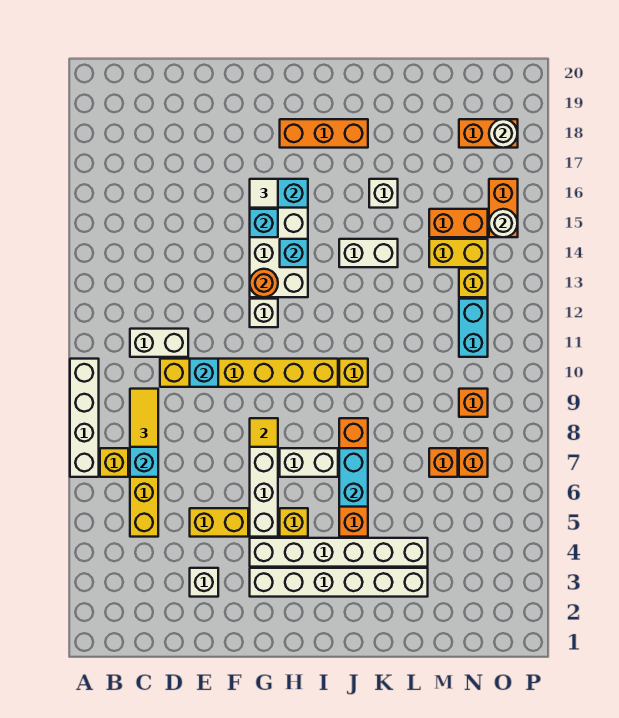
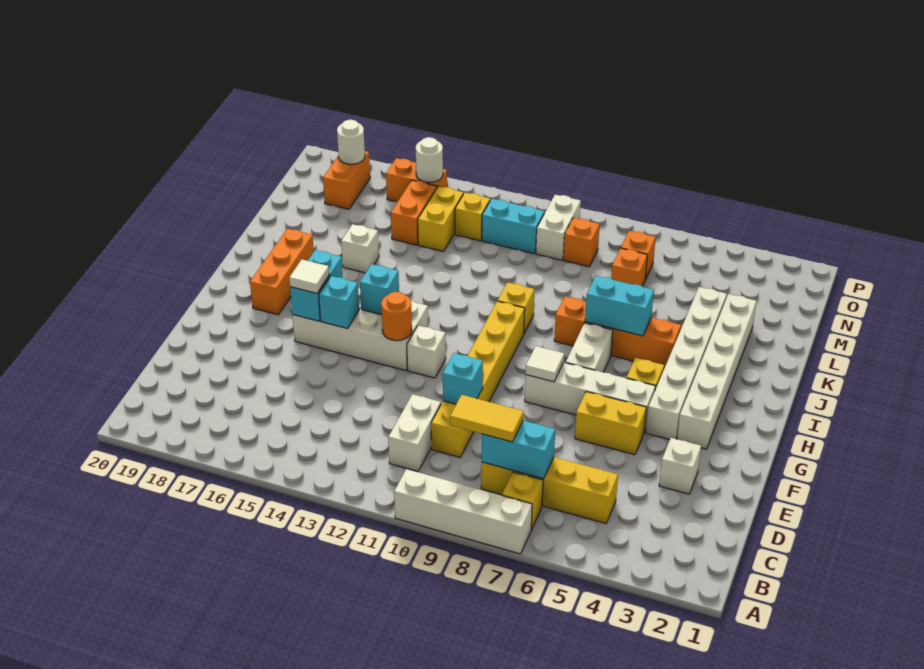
yellow 1x2 brick [190,508,248,537] -> yellow 1x2 brick turned to [575,392,646,455]
yellow 1x1 tile [250,418,278,447] -> white 1x1 tile [525,346,564,382]
white 1x2 brick [339,239,398,267] -> white 1x2 brick moved to [536,195,581,260]

